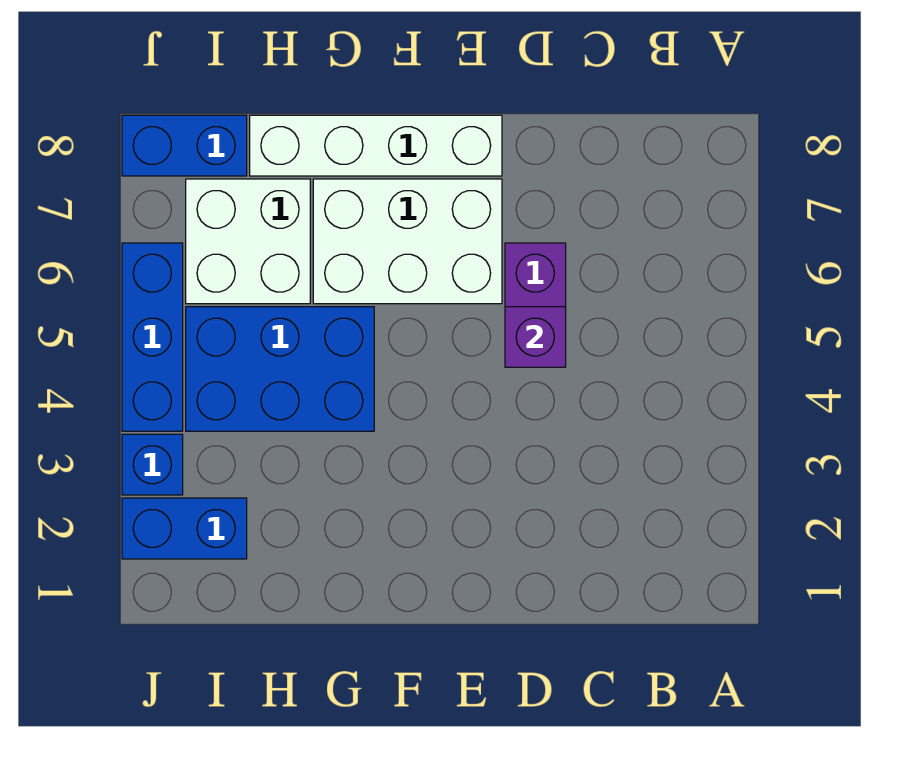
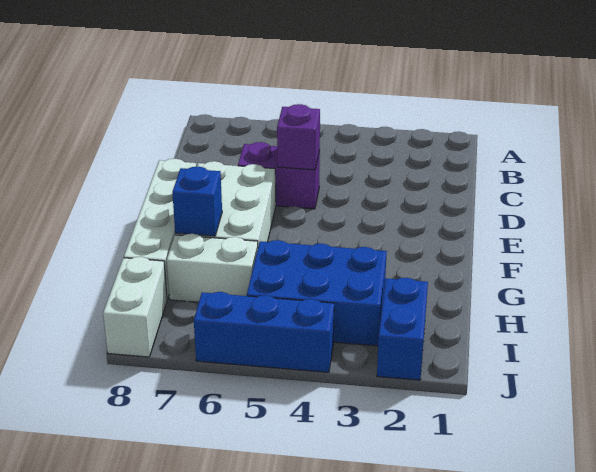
blue 2x3 brick [186,307,374,431] -> blue 2x3 brick turned to [247,240,387,346]
white 2x2 brick [186,179,310,304] -> white 1x2 brick [167,234,258,302]
blue 1x2 brick [122,115,247,176] -> white 1x2 brick [103,257,167,357]
blue 1x1 brick [122,434,183,495] -> blue 1x1 brick moved to [172,167,222,236]

